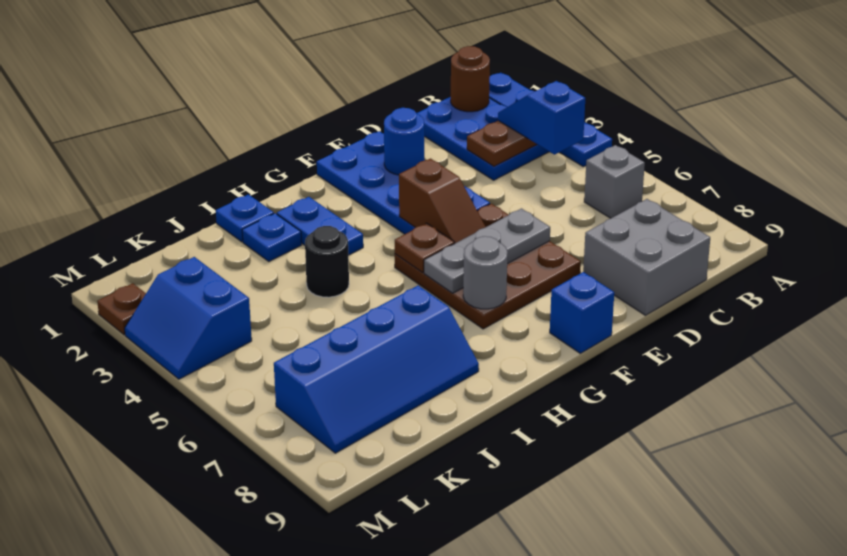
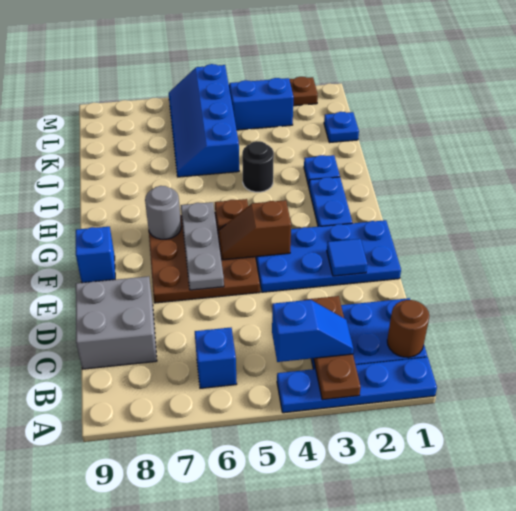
grey 1x1 brick [584,145,645,218] -> blue 1x1 brick [195,328,237,388]
blue 1x1 round brick [384,108,424,175] -> blue 1x1 tile [327,239,367,276]
blue 1x2 plate [277,197,363,255] -> blue 1x2 plate turned to [309,177,352,227]
blue 1x1 plate [216,194,274,242] -> blue 1x1 plate moved to [324,112,359,143]
blue 2x4 slope [274,286,479,453] -> blue 2x4 slope moved to [169,64,239,177]

